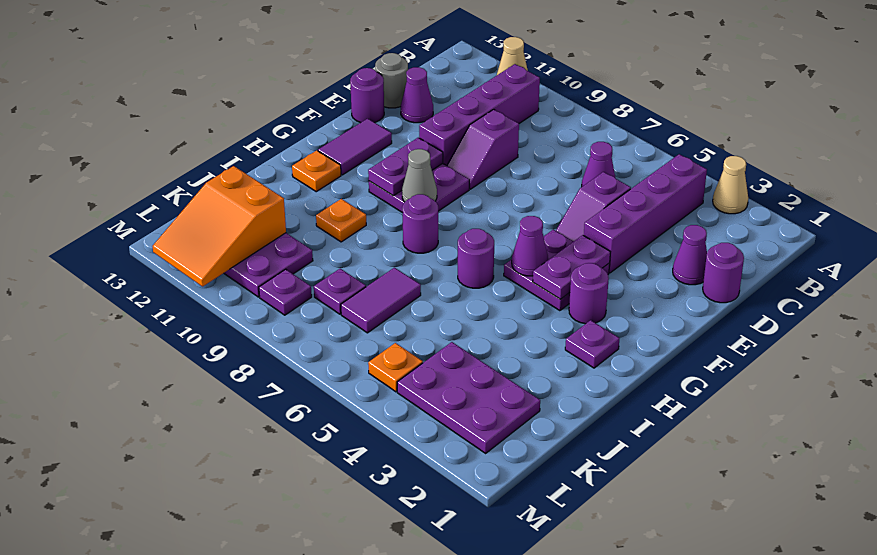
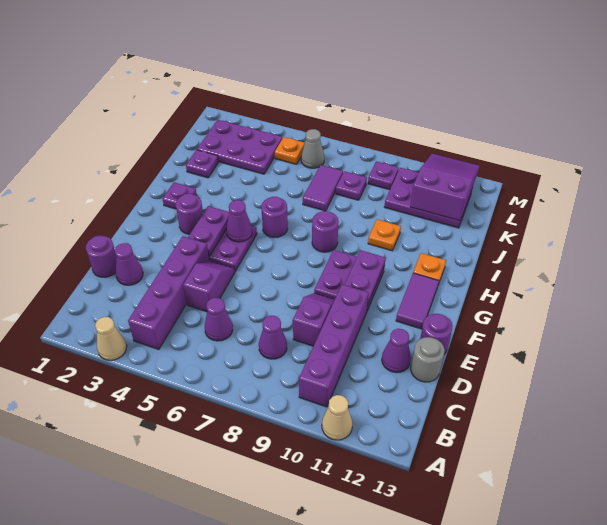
none -> purple 1x1 cone [259,316,287,359]
grey 1x1 cone [402,149,437,202] -> grey 1x1 cone moved to [301,129,325,168]
none -> purple 1x1 plate [186,150,218,178]
orange 2x3 slope [152,166,286,286] -> purple 2x3 slope [410,154,480,221]

